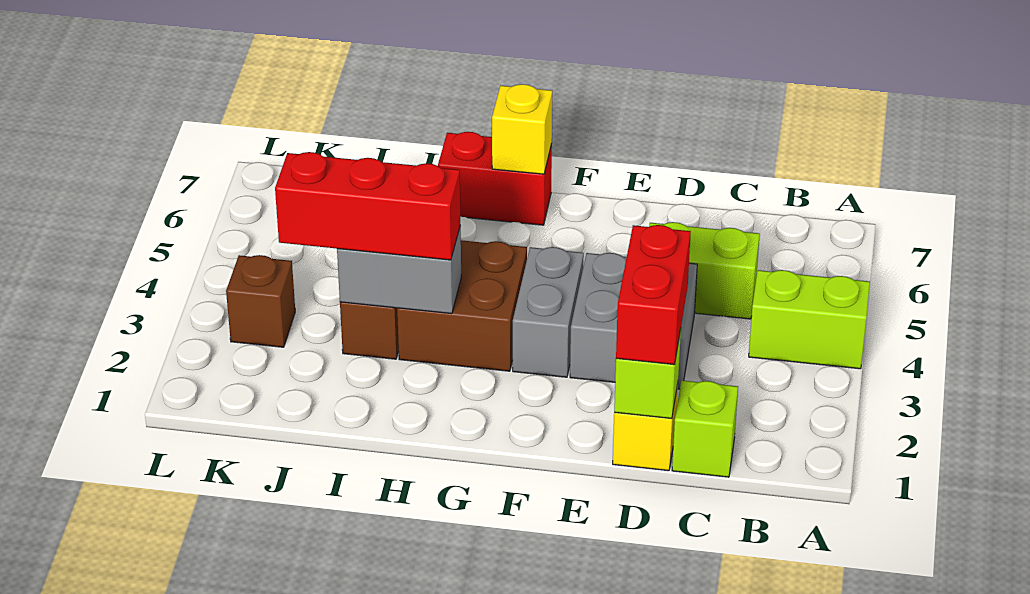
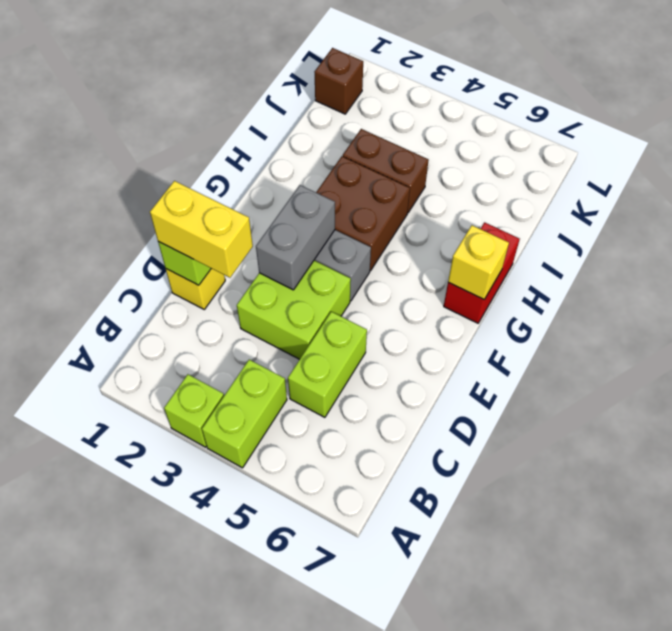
lime 1x1 brick [672,380,738,477] -> lime 1x1 brick moved to [164,374,224,447]
red 1x2 brick [616,225,691,365] -> yellow 1x2 brick [150,181,253,278]
grey 2x2 brick [570,253,697,389] -> lime 2x2 brick [237,261,351,359]
grey 1x2 brick [337,225,461,314] -> grey 1x2 brick moved to [256,185,335,290]
red 1x3 brick [275,152,460,260] -> none
brown 1x1 brick [226,255,295,347] -> brown 1x1 brick moved to [315,48,363,114]

